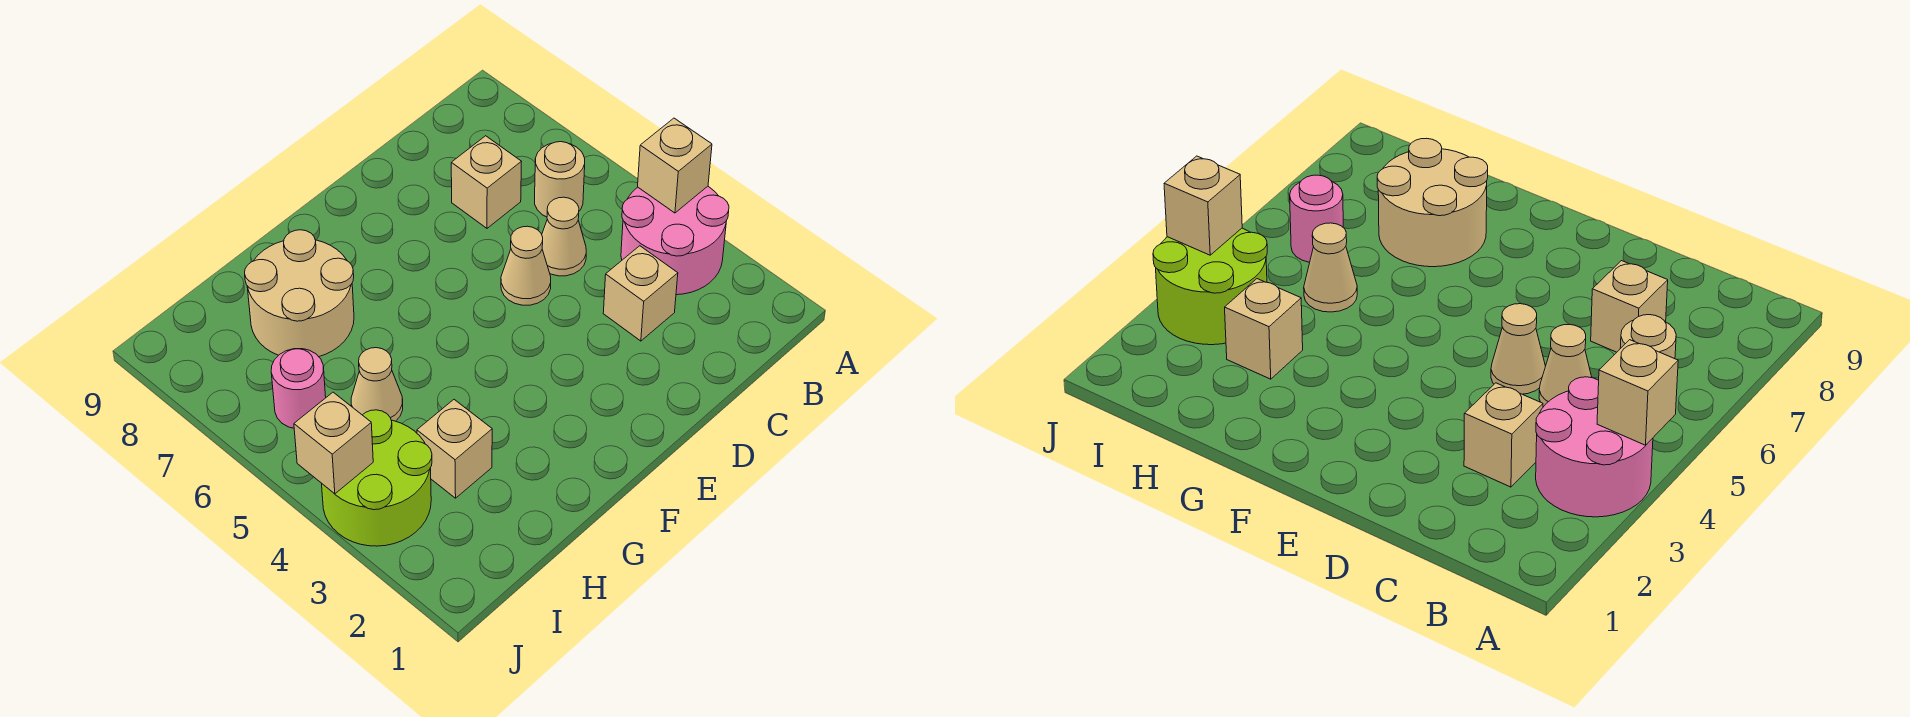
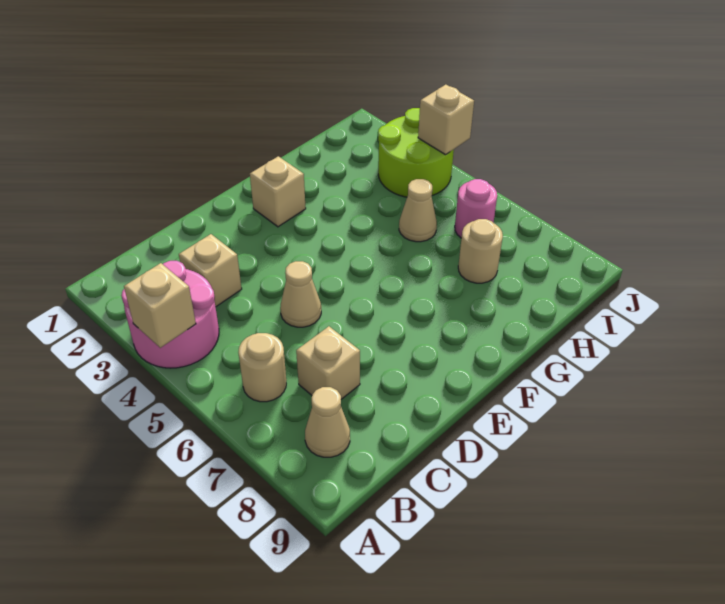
tan 1x1 cone [542,197,586,276] -> tan 1x1 cone moved to [305,387,350,457]
tan 2x2 round brick [245,230,354,357] -> tan 1x1 round brick [458,219,503,283]
tan 1x1 brick [417,400,492,498] -> tan 1x1 brick moved to [250,156,306,227]

